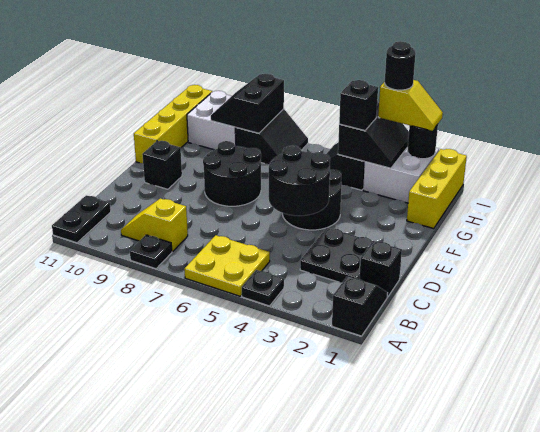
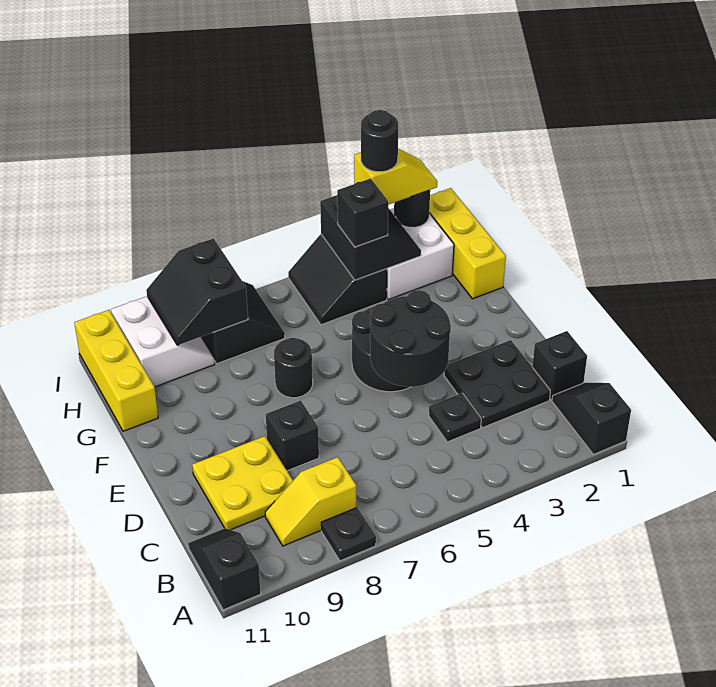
black 1x1 plate [242,270,284,306] -> black 1x1 plate moved to [429,393,481,442]
yellow 2x2 plate [185,235,270,296] -> yellow 2x2 plate moved to [192,436,293,530]
black 1x2 plate [52,195,111,243] -> black 1x2 slope [188,528,261,610]
black 2x2 round brick [203,141,261,206] -> black 1x1 round brick [274,338,313,398]
black 1x1 brick [142,141,182,189] -> black 1x1 brick moved to [266,401,319,471]
yellow 1x4 brick [134,85,212,163] -> yellow 1x3 brick [74,310,158,431]
white 2x2 brick [187,91,236,150] -> white 2x2 slope [111,297,215,387]

